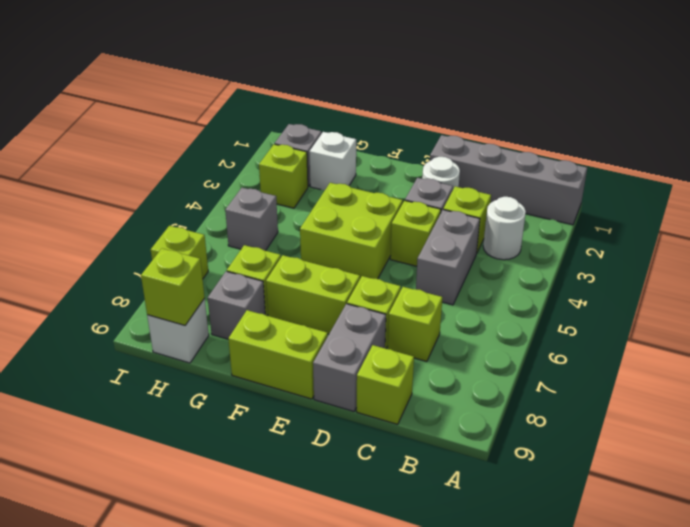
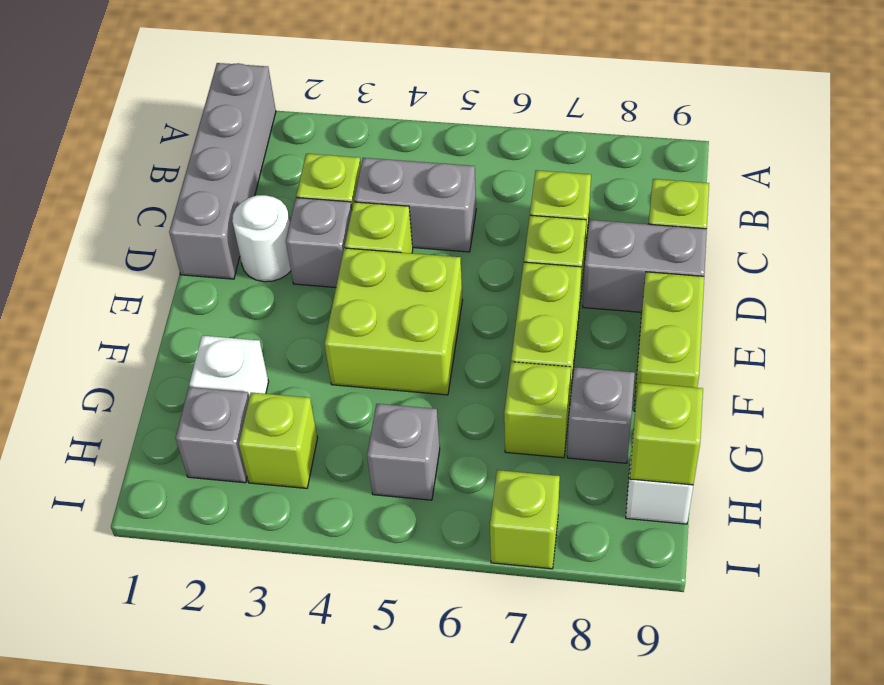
white 1x1 round brick [483,197,526,260] -> none

